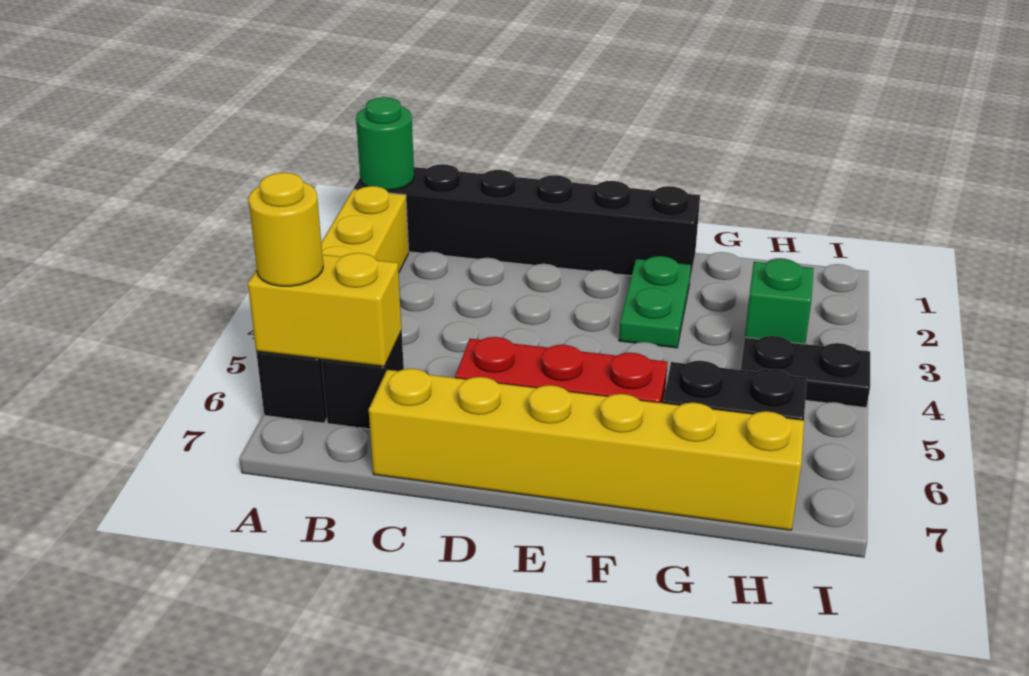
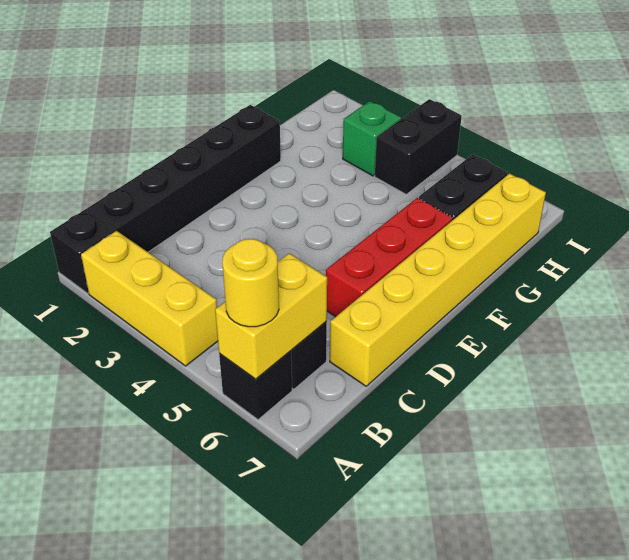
green 1x1 round brick [356,97,414,190] -> none
green 1x2 plate [619,256,691,348] -> none
black 1x2 plate [741,336,870,408] -> black 1x2 brick [375,99,462,194]

